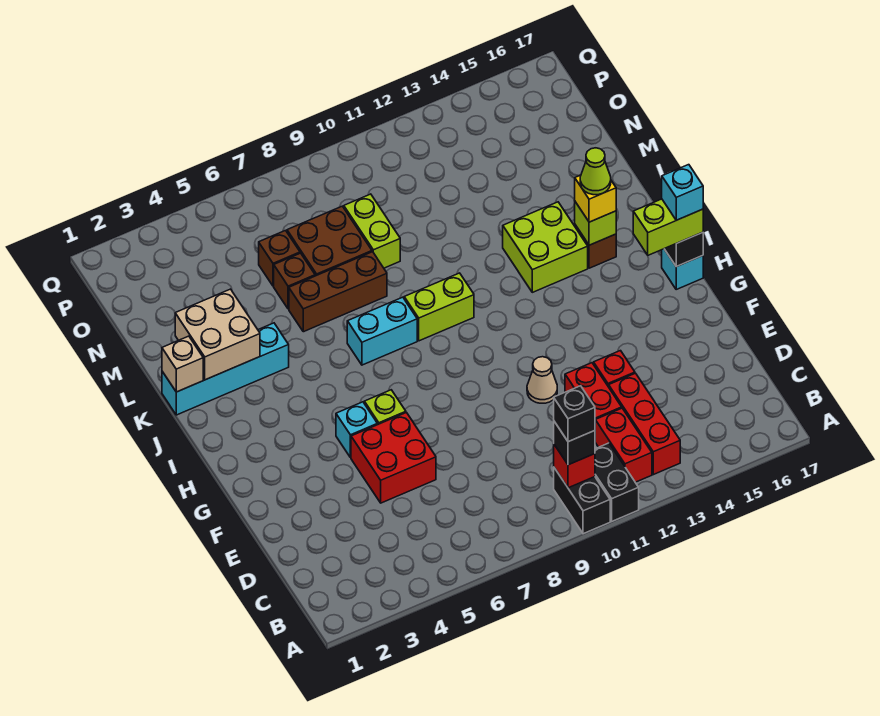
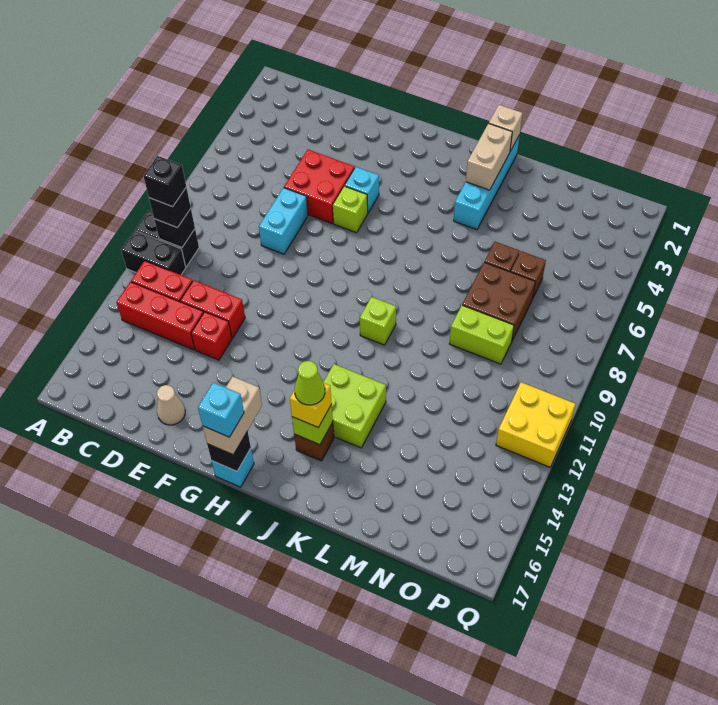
red 1x1 brick [554,445,595,488] -> black 1x1 brick [154,209,195,248]
tan 1x1 cone [527,357,557,403] -> tan 1x1 cone moved to [157,385,185,425]
lime 1x2 brick [633,199,703,255] -> tan 1x2 brick [203,376,262,455]
cyan 1x2 brick [347,297,417,365] -> cyan 1x2 brick moved to [259,188,308,254]
lime 1x2 brick [404,273,474,341] -> lime 1x1 brick [360,297,396,345]
tan 2x2 brick [175,289,260,380] -> tan 1x2 brick [466,123,512,190]
brown 1x3 brick [289,252,387,332] -> none
none -> yellow 2x2 brick [496,382,575,467]

